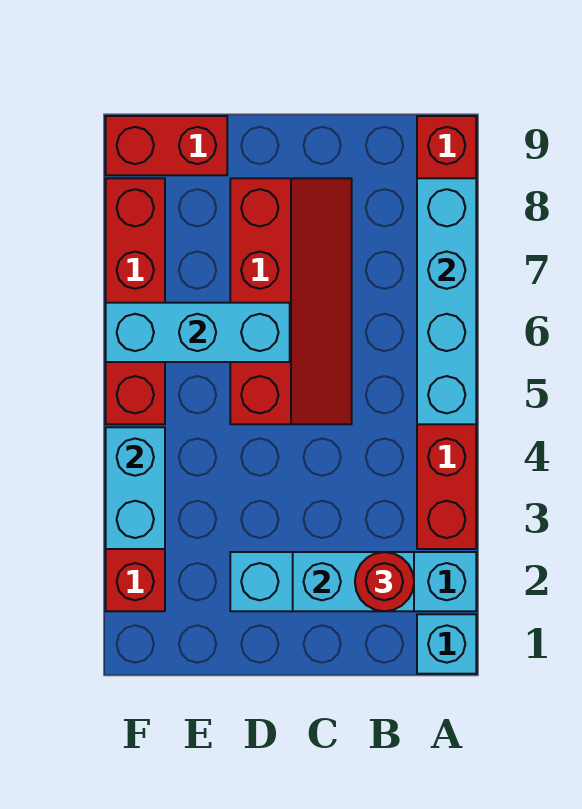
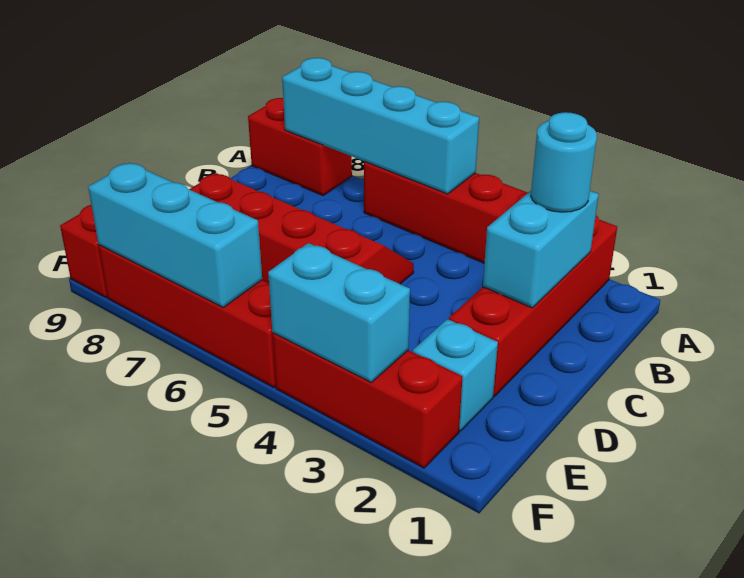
cyan 1x1 brick [417,614,476,674] -> cyan 1x1 brick moved to [413,319,498,431]
cyan 1x4 brick [230,552,476,611] -> red 1x4 brick [449,216,617,396]
red 1x1 round brick [355,552,414,611] -> cyan 1x1 round brick [531,112,597,212]
cyan 1x3 brick [106,303,290,362] -> cyan 1x3 brick turned to [88,163,262,307]

